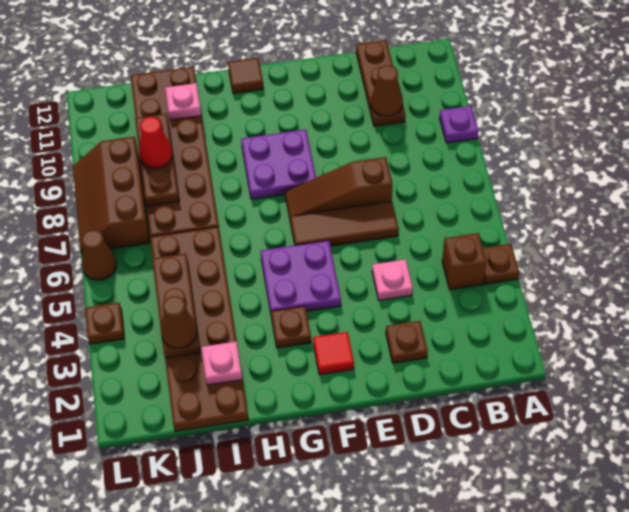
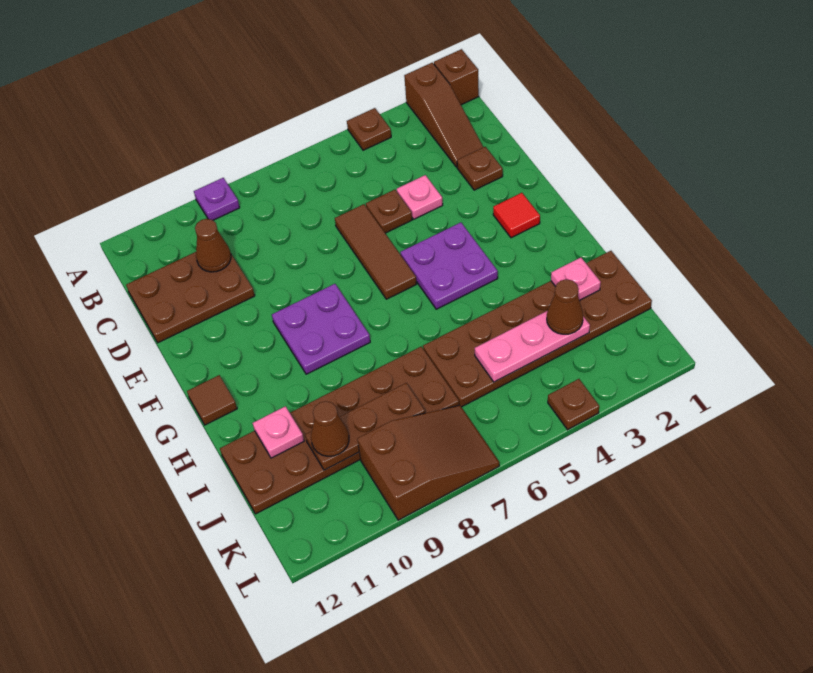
brown 1x1 brick [442,233,486,290] -> brown 1x1 brick moved to [434,49,479,105]
brown 1x3 plate [356,40,405,126] -> brown 2x3 plate [126,252,255,343]
brown 1x3 slope [285,157,393,218] -> brown 1x3 slope moved to [404,63,483,167]
brown 1x1 plate [271,306,311,348] -> brown 1x1 plate moved to [366,190,412,233]
brown 1x3 plate [152,254,200,358] -> pink 1x3 plate [475,311,590,382]
red 1x1 cone [139,117,172,168] -> none
brown 2x3 slope [73,137,150,253] -> brown 2x3 slope turned to [357,405,499,520]
brown 1x1 cone [81,230,117,280] -> brown 1x1 cone moved to [311,401,349,456]

